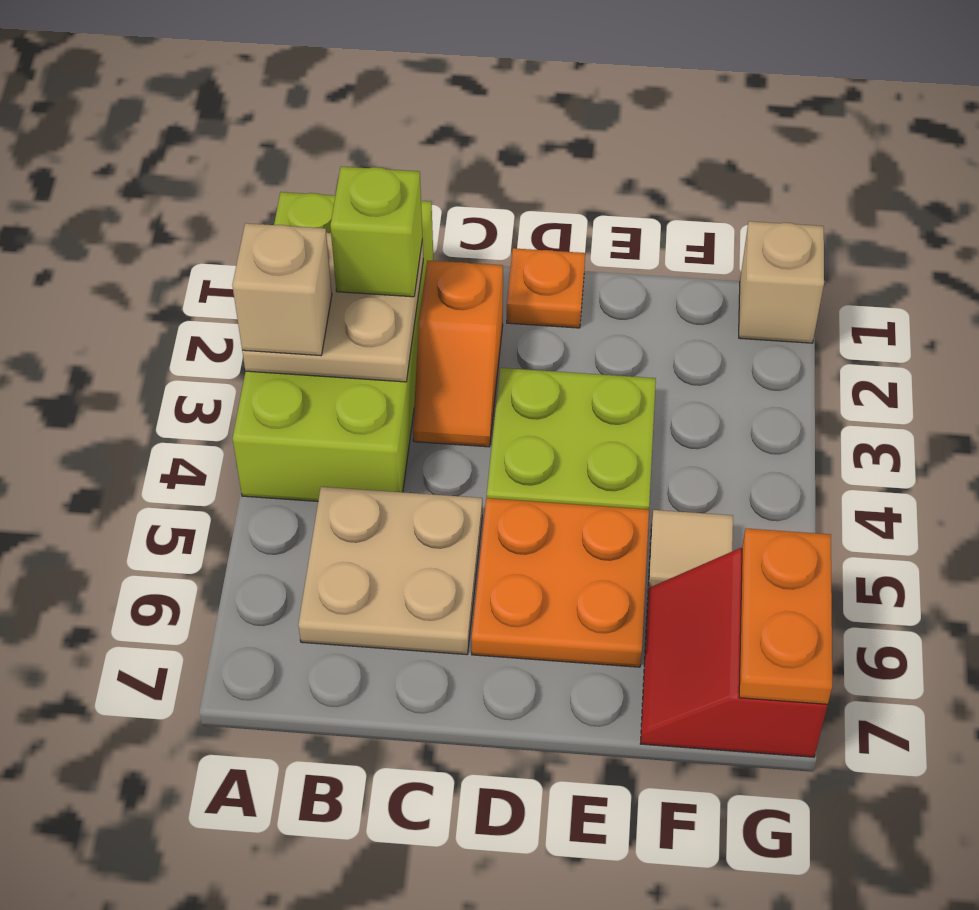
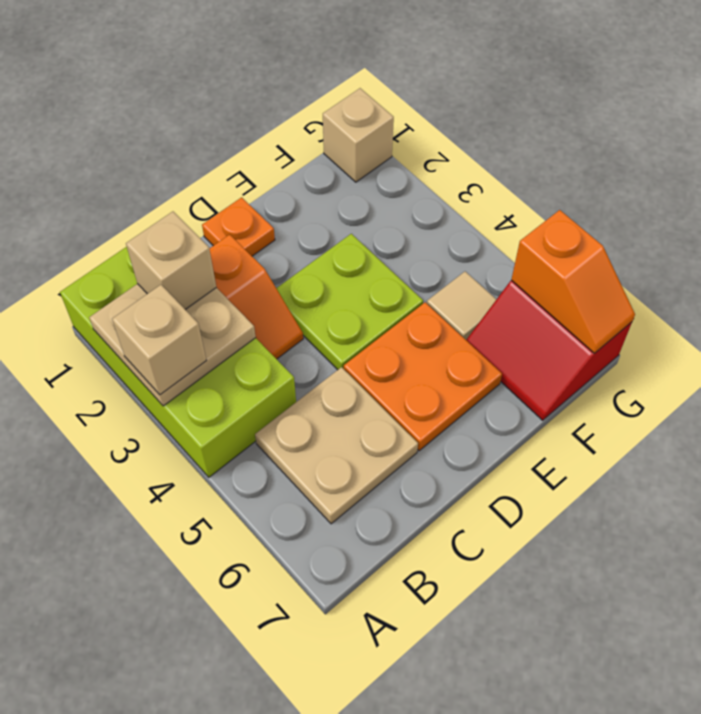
lime 1x1 brick [330,167,423,297] -> tan 1x1 brick [126,212,216,310]
orange 1x2 plate [739,528,832,704] -> orange 1x2 slope [511,210,635,353]

